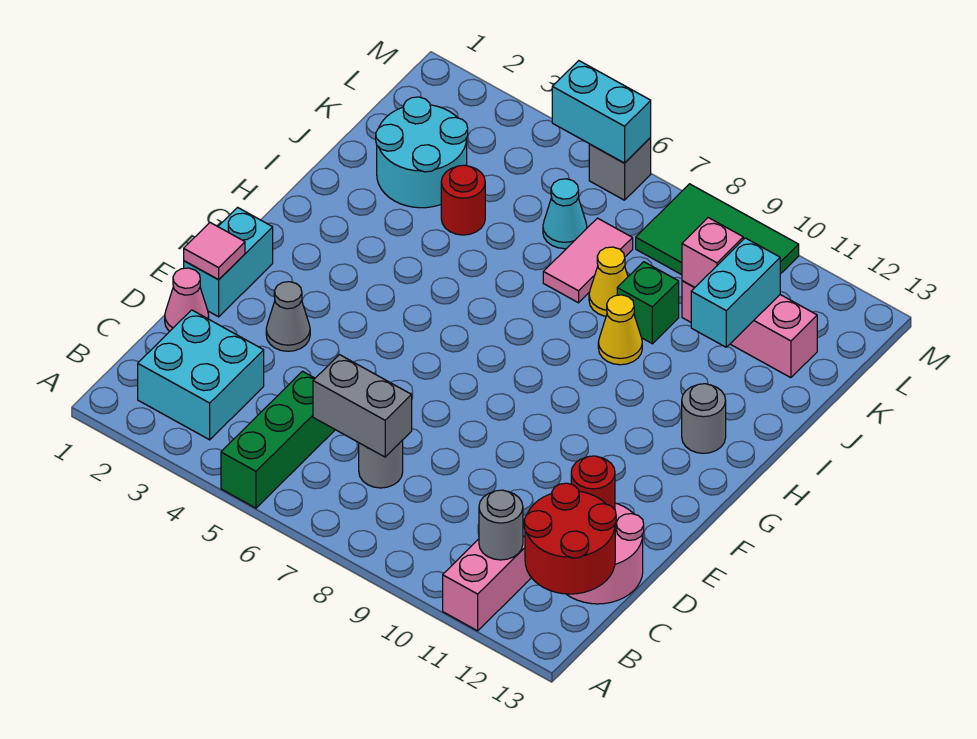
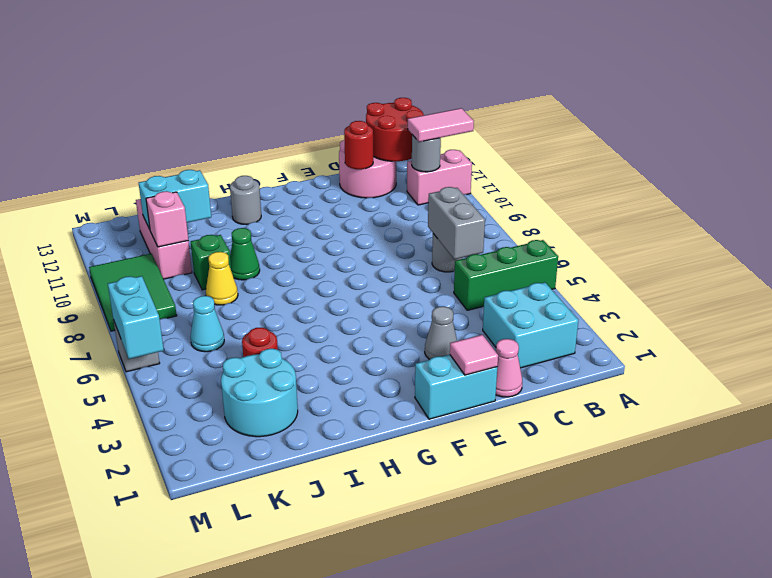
yellow 1x1 cone [598,295,642,365] -> green 1x1 cone [230,228,260,280]
pink 1x2 tile [543,218,633,303] -> pink 1x2 tile moved to [408,108,474,142]

